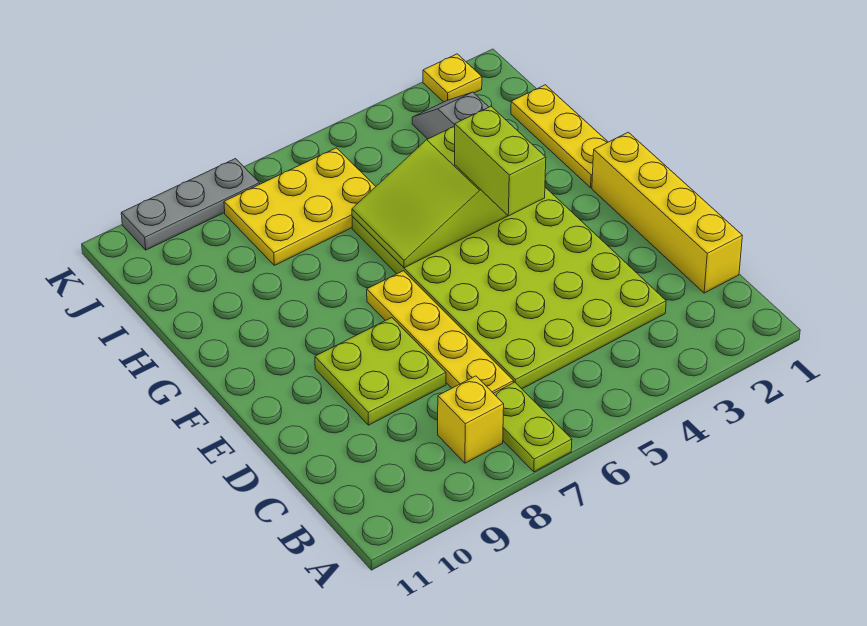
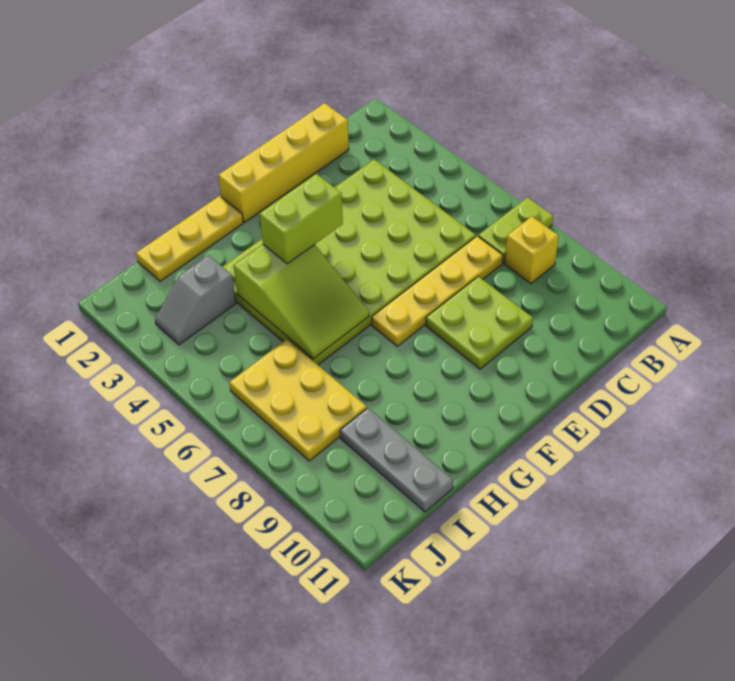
yellow 1x1 plate [423,54,482,102] -> none
grey 1x3 plate [121,159,260,250] -> grey 1x3 plate moved to [340,408,453,512]

